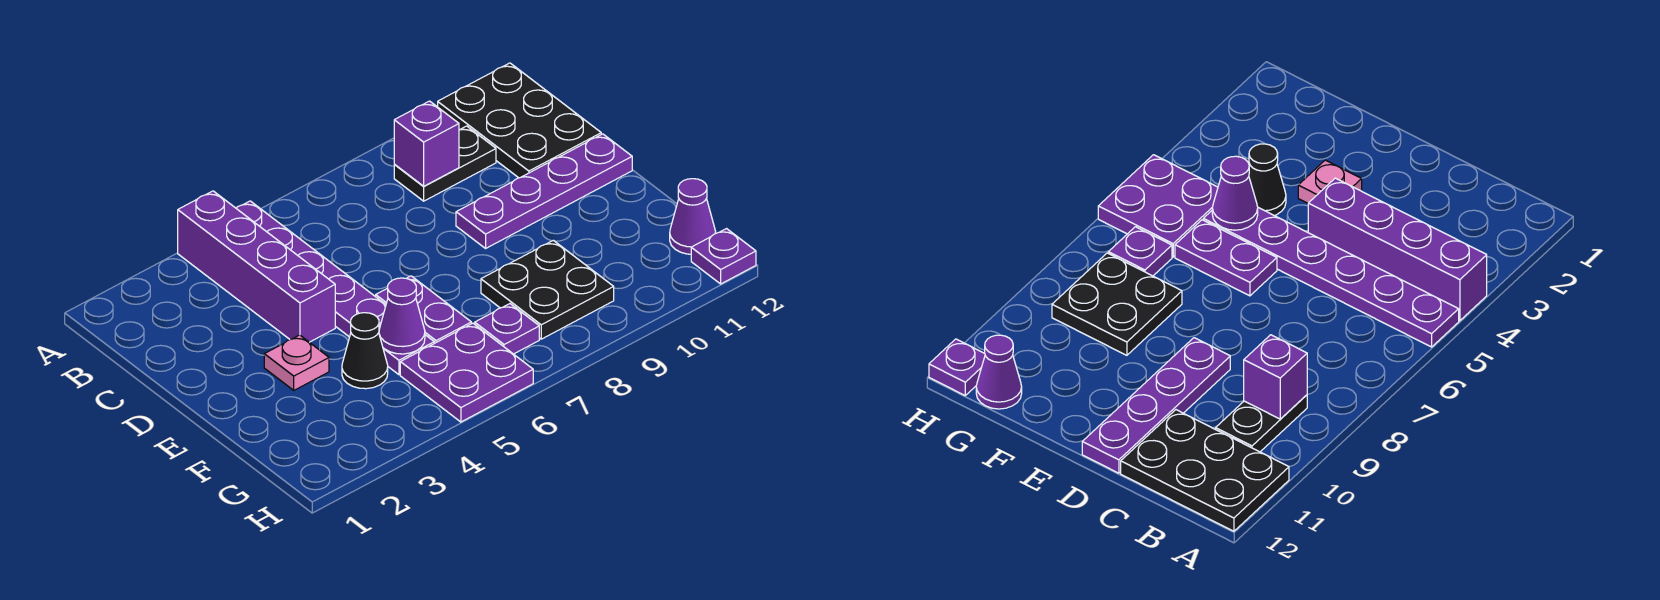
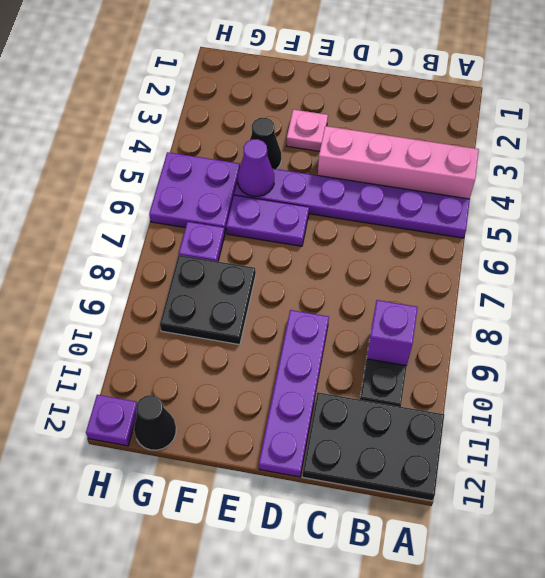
purple 1x4 brick [178,191,335,342] -> pink 1x4 brick [318,126,479,199]
purple 1x1 cone [670,179,716,254] -> black 1x1 cone [134,395,176,450]

